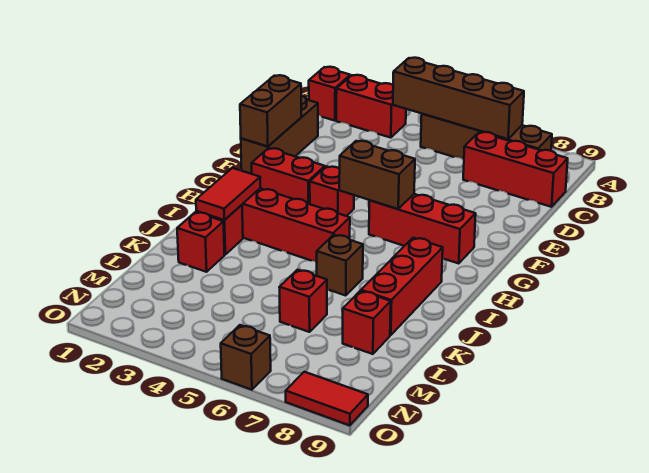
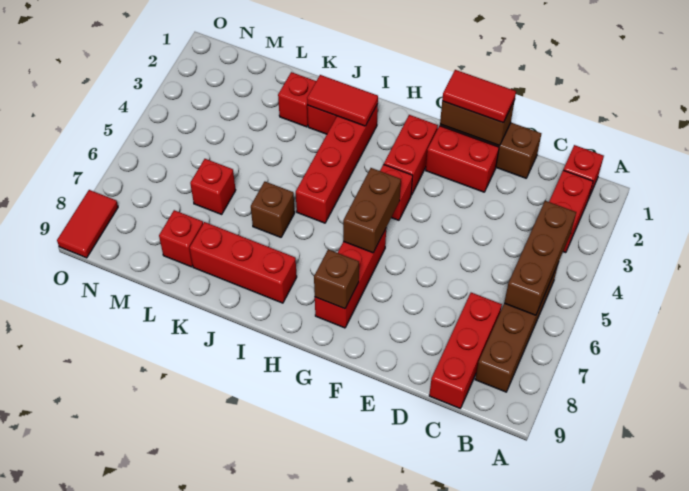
brown 1x4 brick [393,58,524,139] -> brown 1x3 brick [504,201,576,315]
none -> red 1x2 tile [442,70,516,123]
none -> red 1x2 brick [426,126,499,192]
brown 1x1 brick [221,325,271,390] -> brown 1x1 brick moved to [314,250,359,309]

